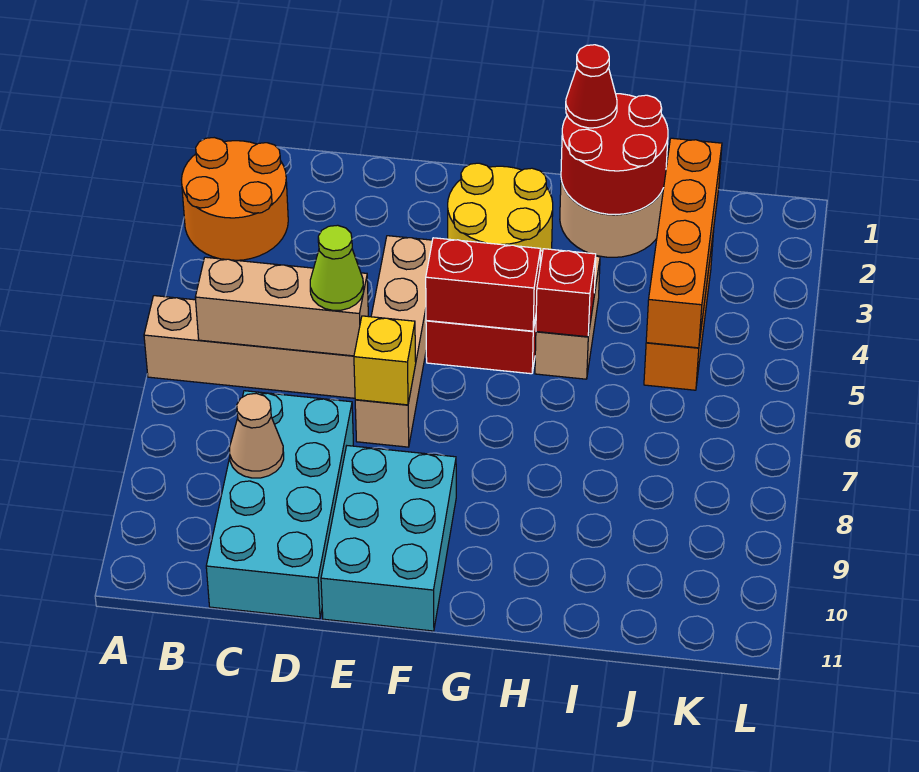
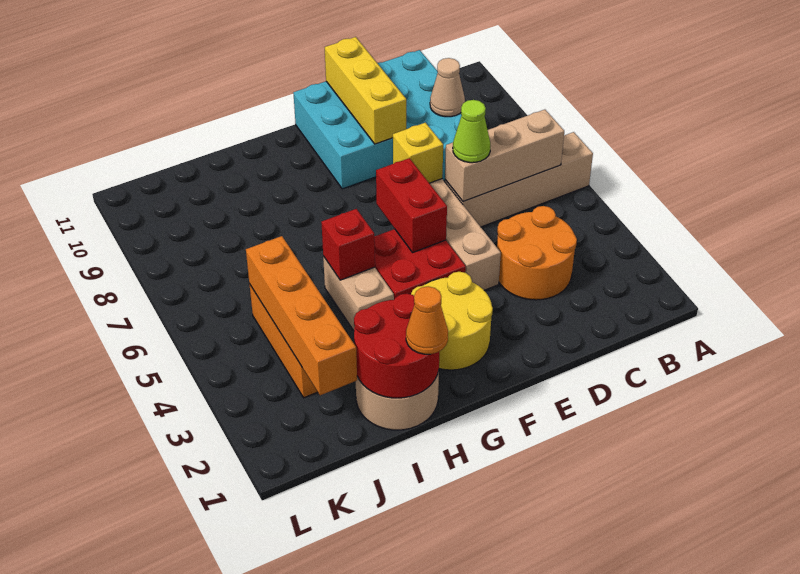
orange 2x2 round brick [182,138,288,260] -> orange 2x2 round brick moved to [497,206,577,300]
none -> yellow 1x3 brick [325,37,406,144]
red 1x2 brick [426,238,540,331] -> red 1x2 brick turned to [376,158,447,252]
red 1x1 cone [566,45,617,128] -> orange 1x1 cone [406,286,448,354]

